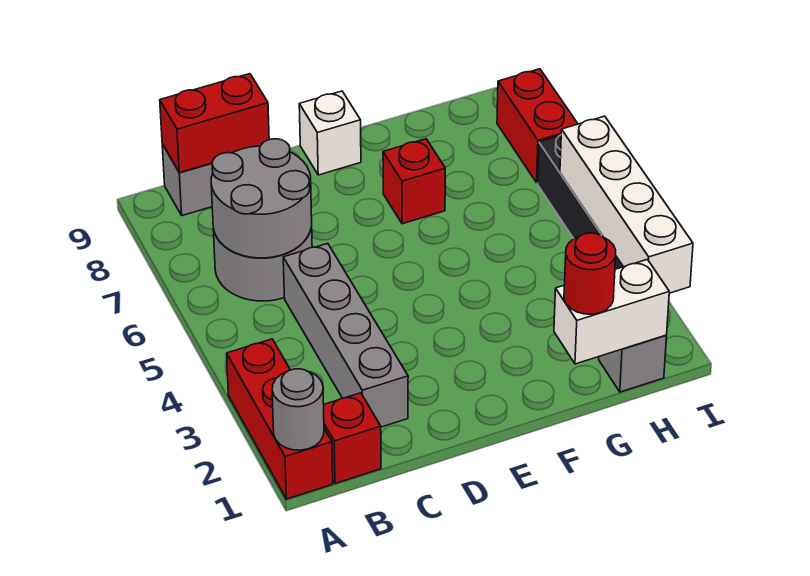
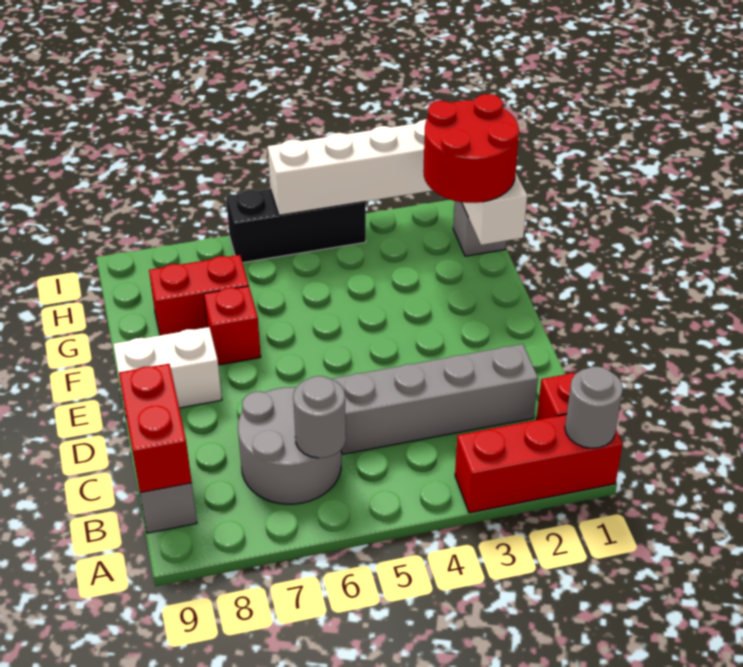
grey 2x2 round brick [211,139,312,258] -> grey 1x1 round brick [293,376,346,458]
white 1x1 brick [299,91,361,175] -> white 1x2 brick [113,327,222,414]
red 1x1 round brick [564,233,616,314] -> red 2x2 round brick [423,94,519,203]
red 1x2 brick [497,69,578,183] -> red 1x2 brick moved to [149,255,249,335]

